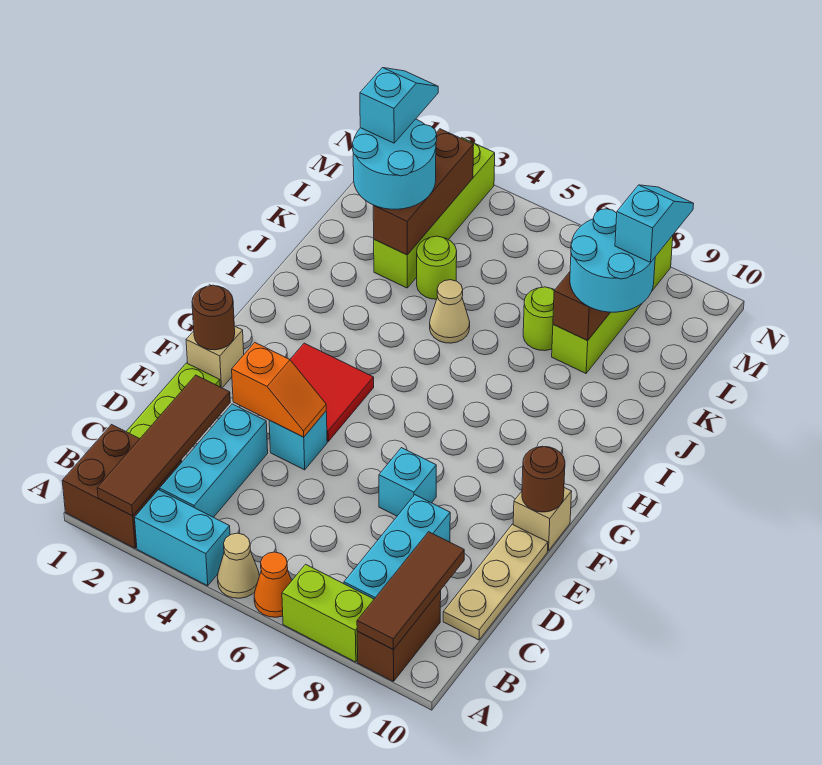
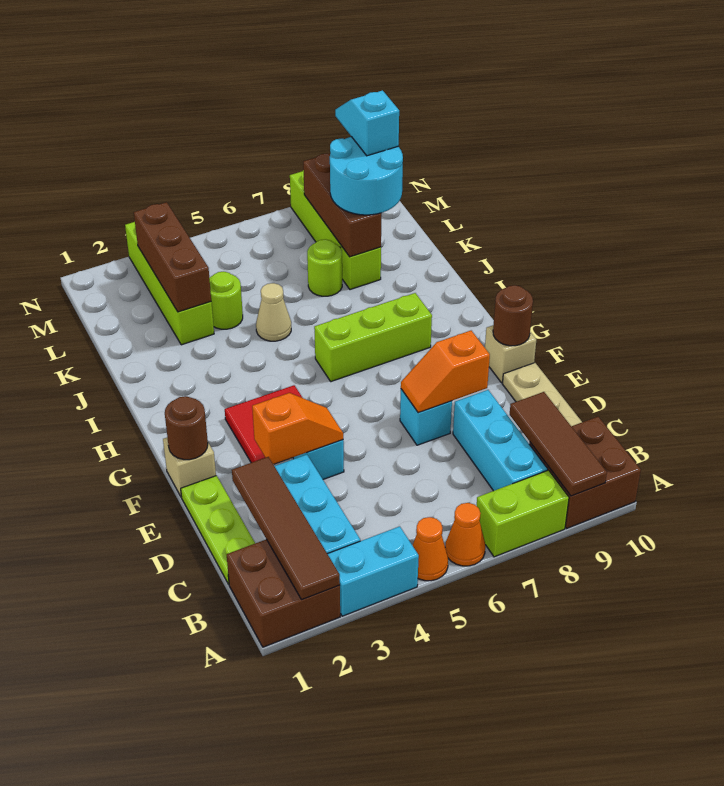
tan 1x1 cone [217,533,259,598] -> orange 1x1 cone [412,517,448,581]
brown 1x2 brick [357,591,441,681] -> brown 2x2 brick [529,417,641,528]
none -> orange 1x2 slope [401,331,490,413]
none -> lime 1x3 brick [314,293,432,382]
cyan 2x2 round brick [352,119,437,209] -> none
cyan 1x2 slope [360,68,438,143] -> none

